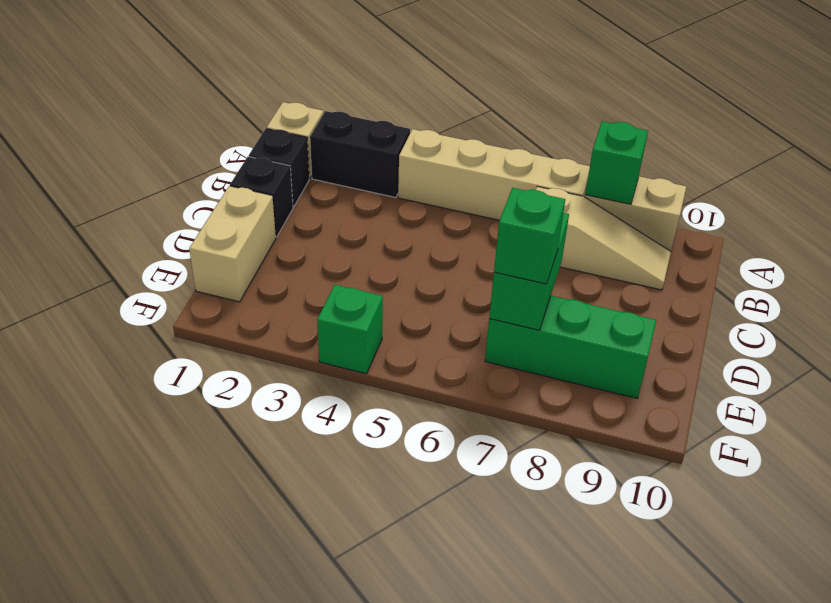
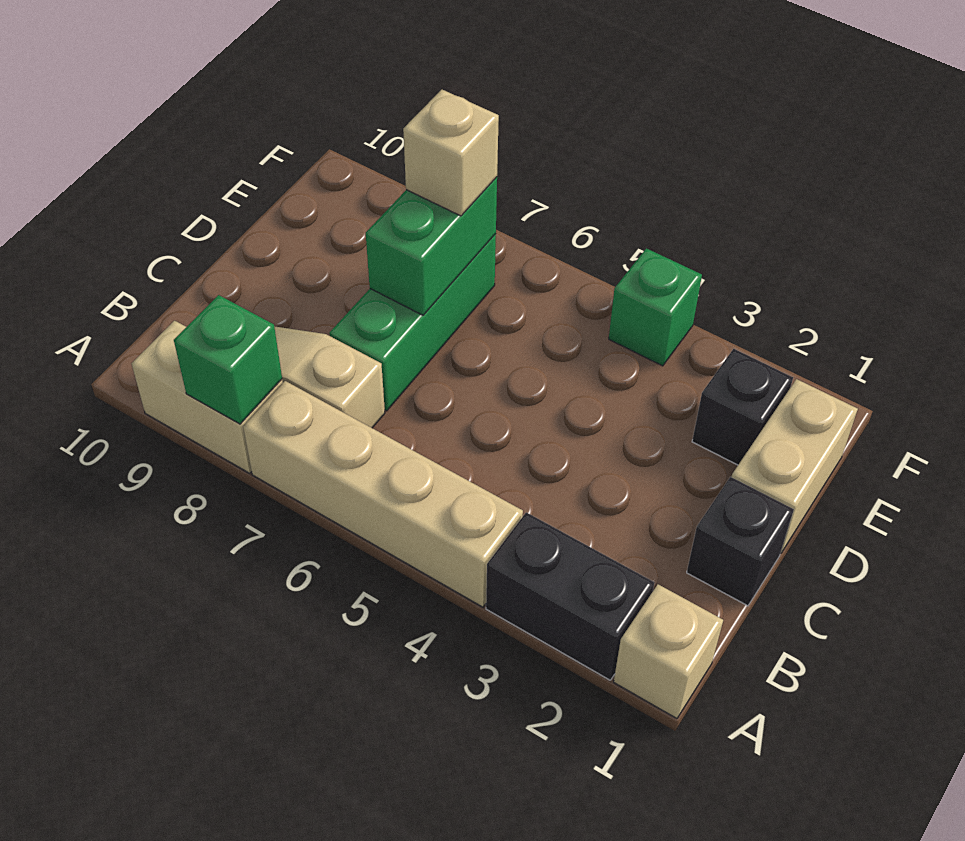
black 1x1 brick [249,129,309,207] -> black 1x1 brick moved to [692,349,793,465]
green 1x3 brick [485,296,656,399] -> green 1x3 brick turned to [329,234,496,411]
green 1x1 brick [494,188,565,284] -> tan 1x1 brick [403,90,499,216]

